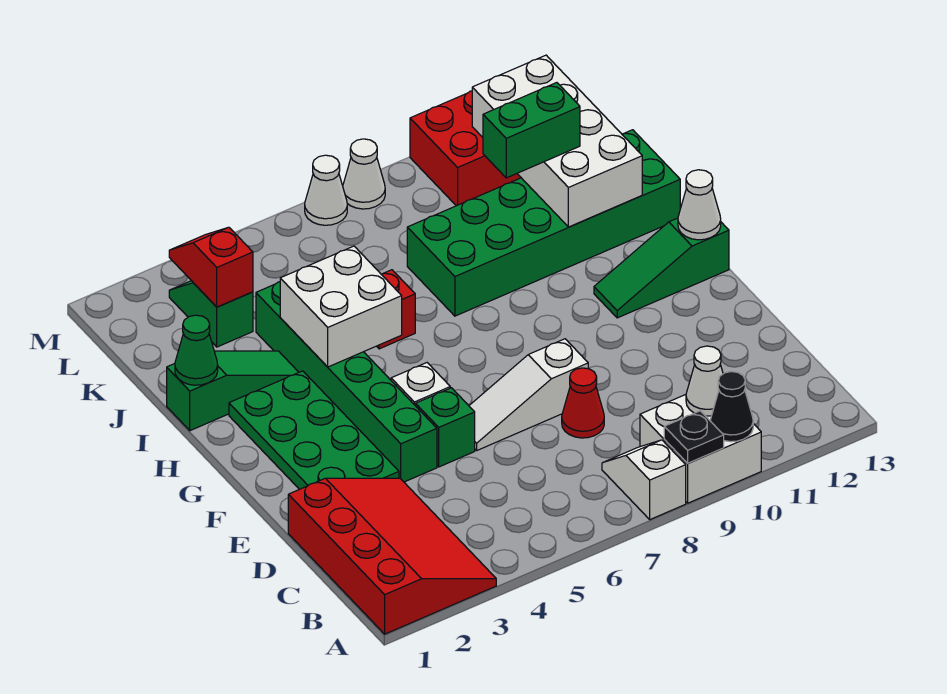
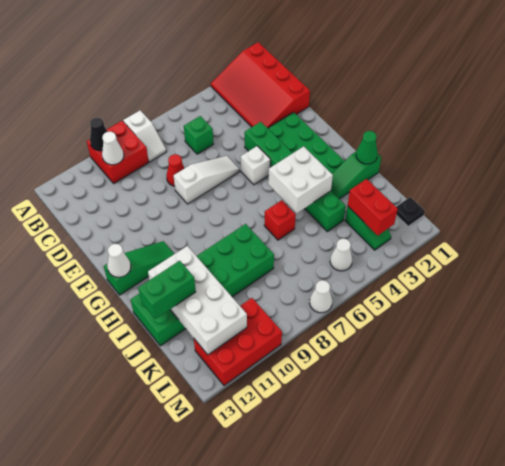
white 2x2 brick [640,395,761,503] -> red 2x2 brick [87,121,149,183]
black 1x1 plate [664,411,724,463] -> black 1x1 plate moved to [396,197,425,226]
green 1x1 brick [415,388,475,467] -> green 1x1 brick moved to [184,116,213,154]
green 1x2 brick [483,83,580,178] -> green 1x2 brick moved to [138,261,196,319]
red 1x2 slope [169,227,253,307] -> red 1x2 brick [348,179,398,236]
white 1x1 cone [343,139,385,209] -> white 1x1 cone moved to [330,239,352,271]

